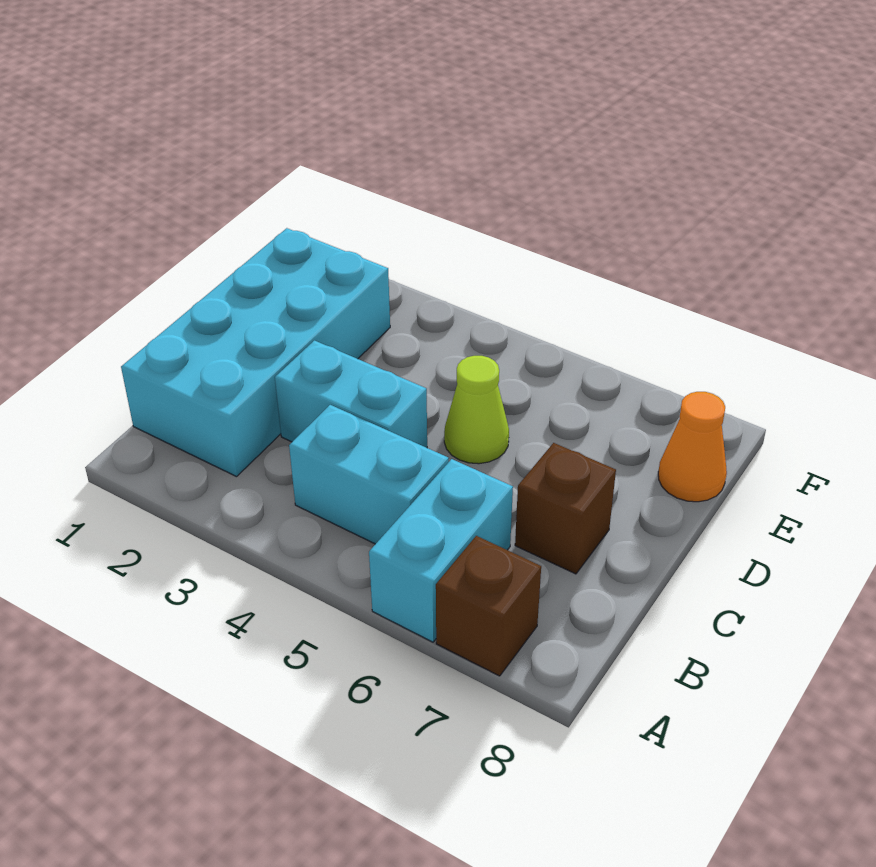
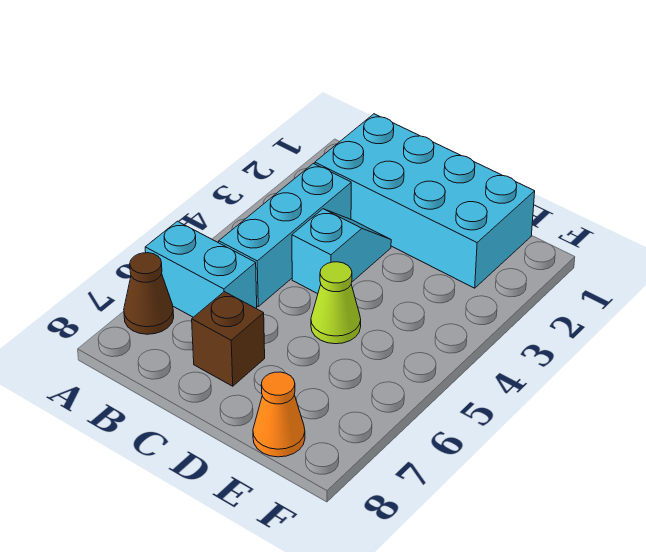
brown 1x1 brick [436,536,541,676] -> brown 1x1 cone [124,253,174,334]
cyan 1x2 brick [289,405,449,544] -> cyan 1x3 brick [219,163,351,306]
cyan 1x2 brick [275,340,427,448] -> cyan 1x2 slope [292,209,391,294]

